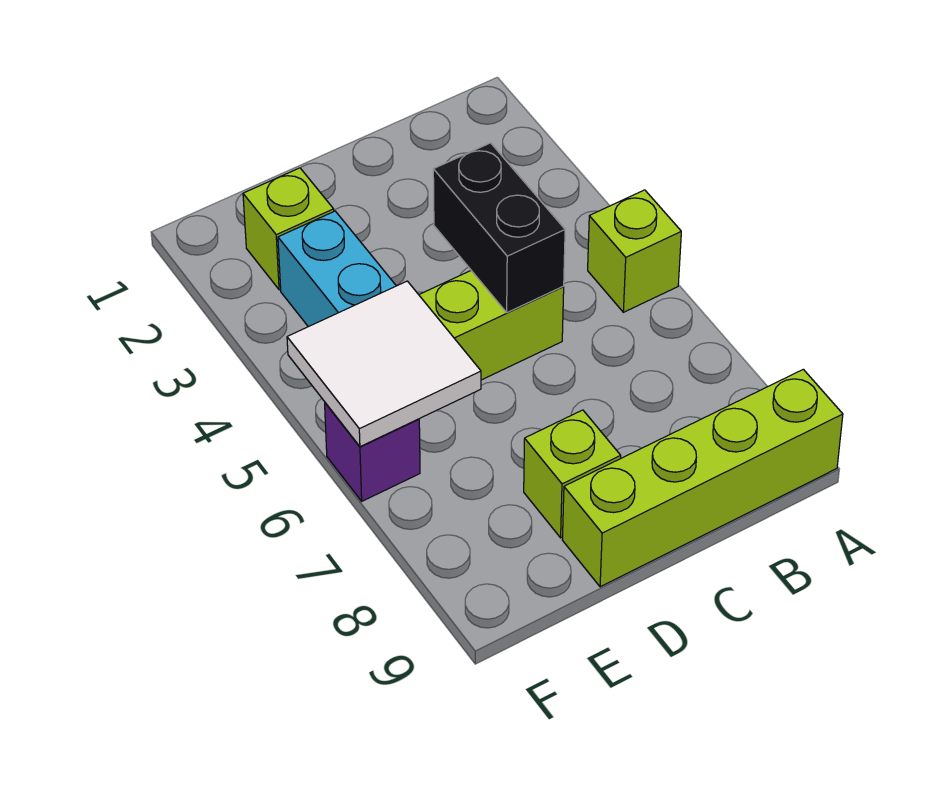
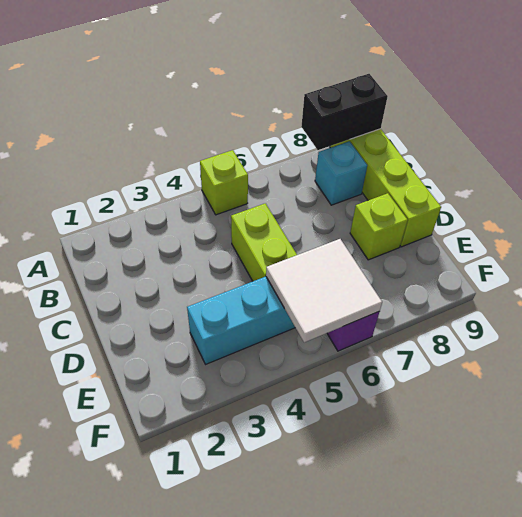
none -> cyan 1x1 brick [315,141,367,205]
black 1x2 brick [433,143,565,313] -> black 1x2 brick moved to [301,74,388,150]
lime 1x1 brick [243,168,334,290] -> none

